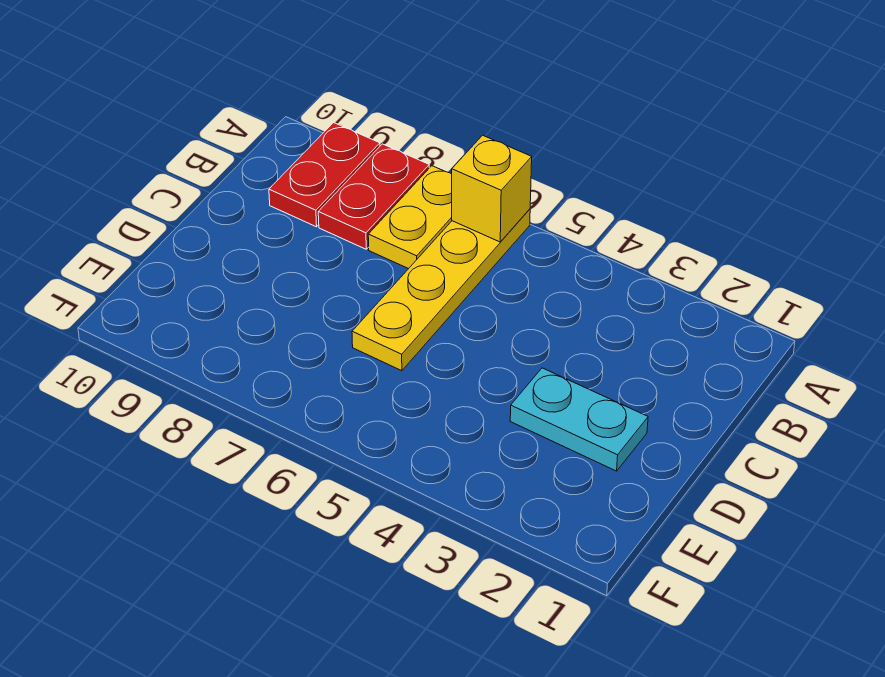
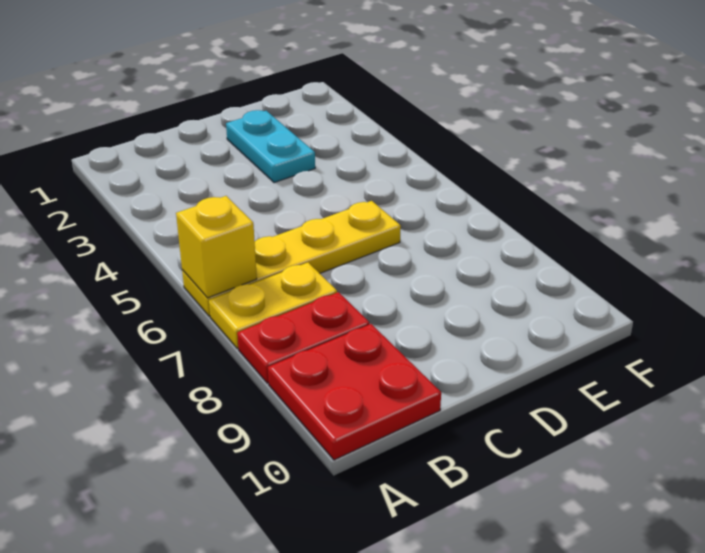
red 1x2 plate [269,123,380,227] -> red 2x2 plate [268,324,441,460]

